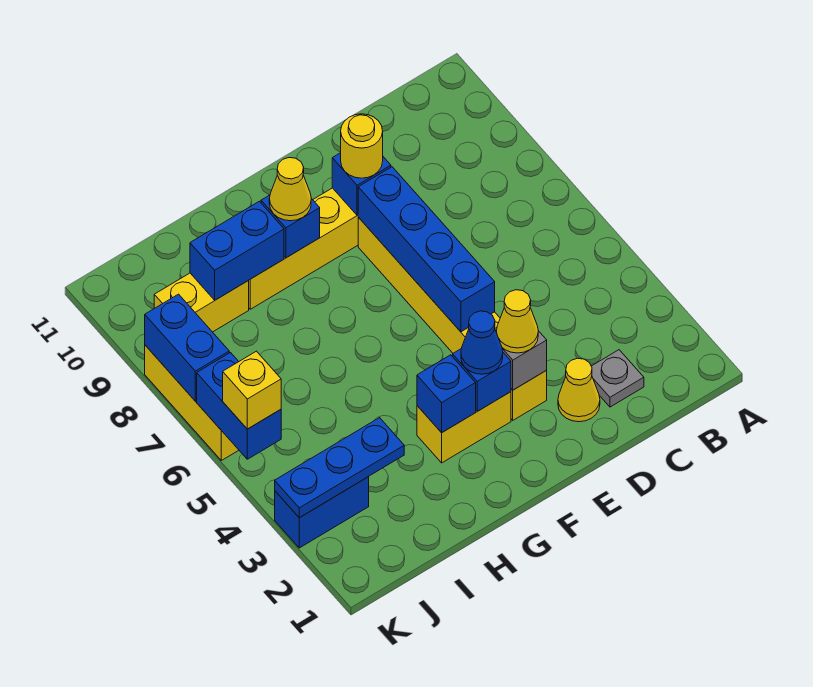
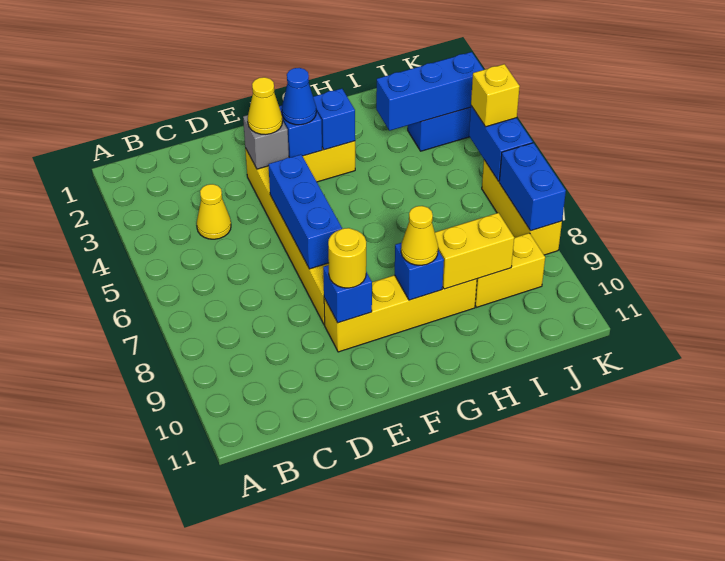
grey 1x1 plate [591,350,644,407] -> none
yellow 1x1 cone [558,358,600,422] -> yellow 1x1 cone moved to [197,184,231,239]
blue 1x4 brick [358,167,495,332] -> blue 1x3 brick [268,155,342,269]
blue 1x2 brick [190,201,284,300] -> yellow 1x2 brick [435,213,514,289]
blue 1x3 plate [275,418,404,518] -> blue 1x3 brick [376,52,484,131]

